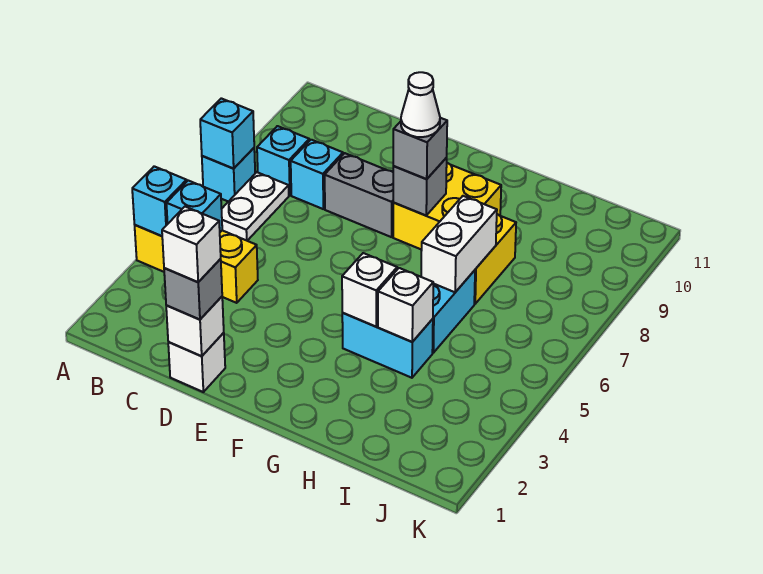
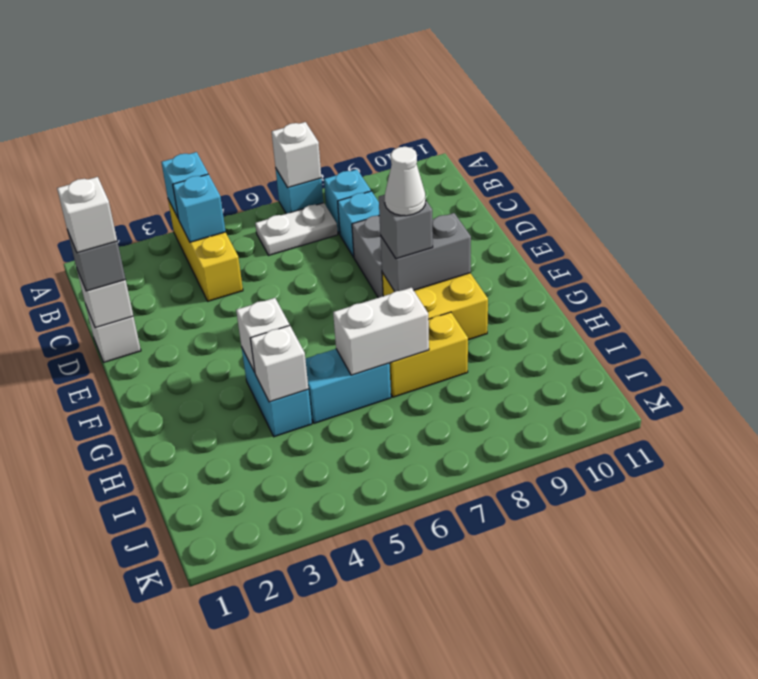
cyan 1x1 brick [200,98,254,168] -> white 1x1 brick [272,122,321,188]
grey 1x1 brick [393,158,447,215] -> grey 1x2 brick [380,213,471,292]

